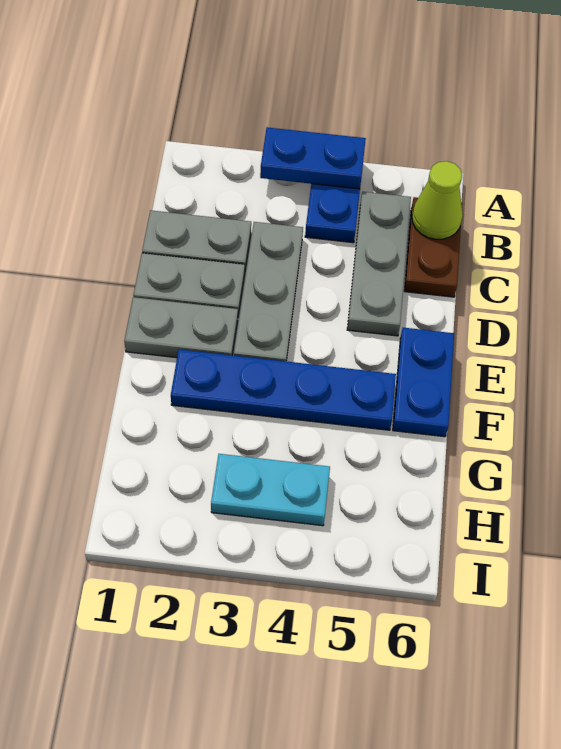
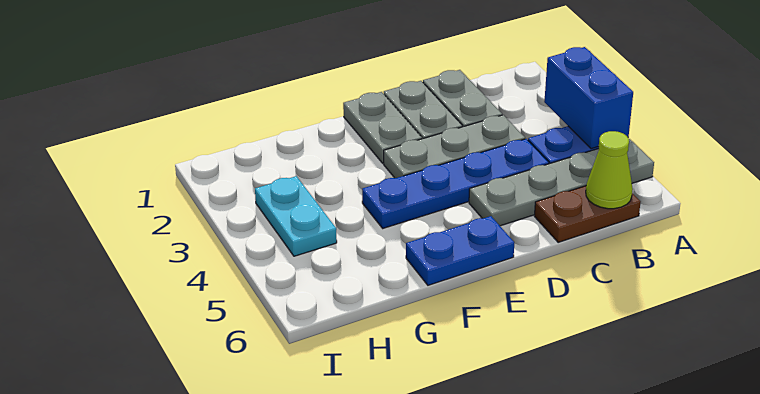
blue 1x2 plate [260,127,366,189] -> blue 1x2 brick [544,47,633,149]
grey 1x3 plate [347,192,411,336] -> grey 1x4 plate [469,139,654,226]
blue 1x4 plate [171,349,396,430] -> blue 1x4 plate turned to [362,139,549,228]

